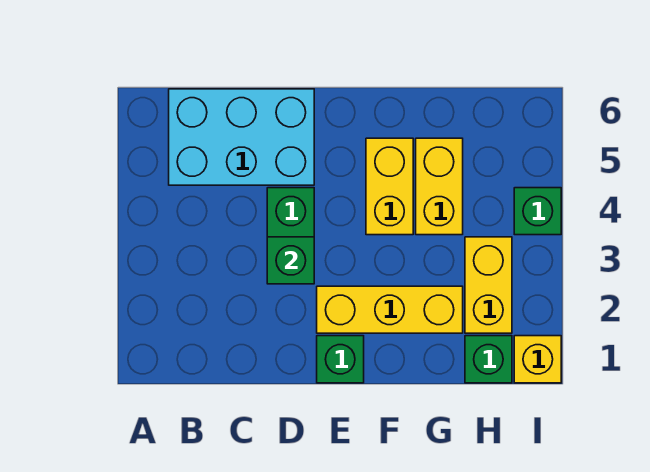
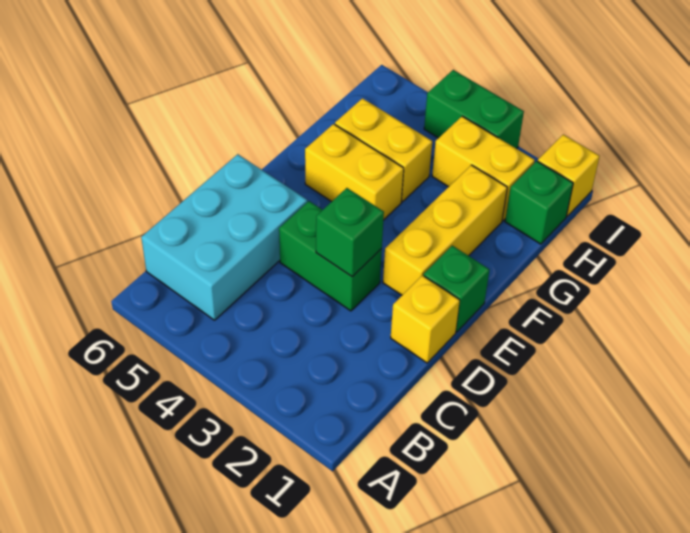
none -> yellow 1x1 brick [391,275,460,363]
green 1x1 brick [514,188,561,235] -> green 1x2 brick [424,70,524,149]

